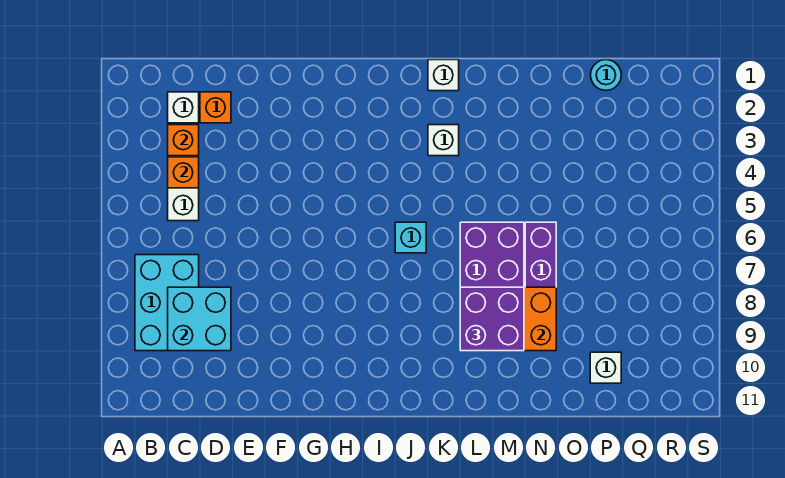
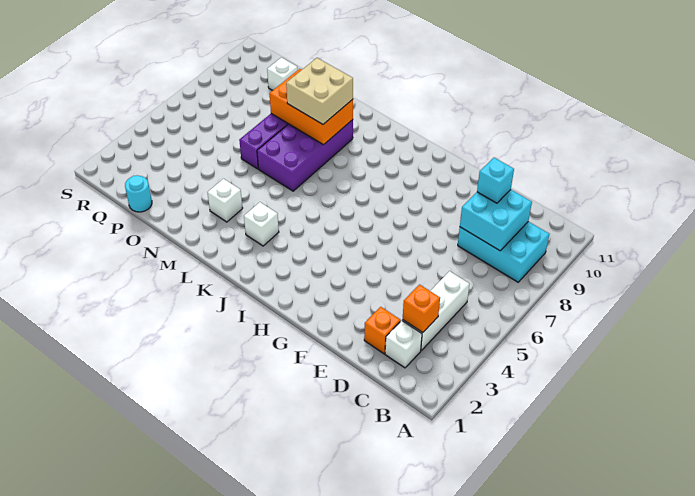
cyan 2x3 brick [135,255,199,351] -> cyan 2x3 brick turned to [458,222,549,282]
orange 1x1 brick [168,157,199,188] -> none
cyan 1x1 brick [395,222,426,253] -> cyan 1x1 brick moved to [477,158,514,203]
white 1x1 brick [428,60,459,91] -> white 1x1 brick moved to [207,179,243,222]
purple 2x2 brick [460,287,524,351] -> tan 2x2 brick [286,58,353,124]

